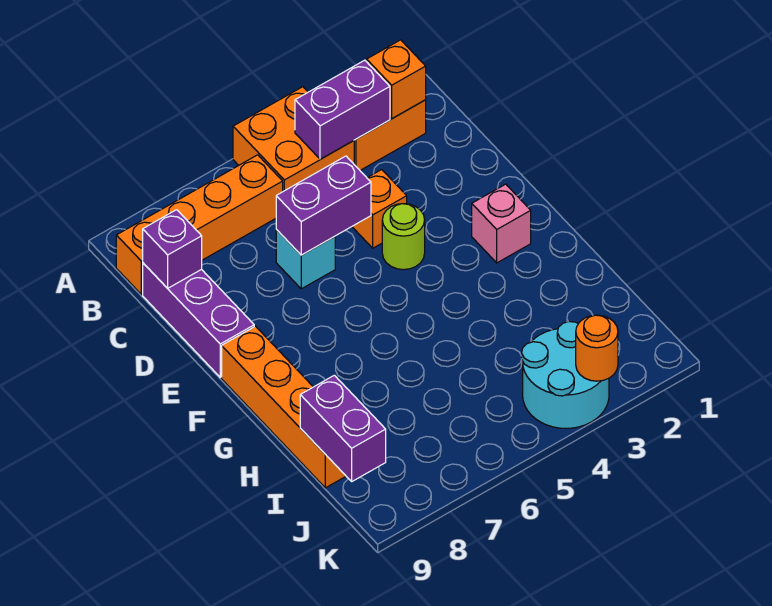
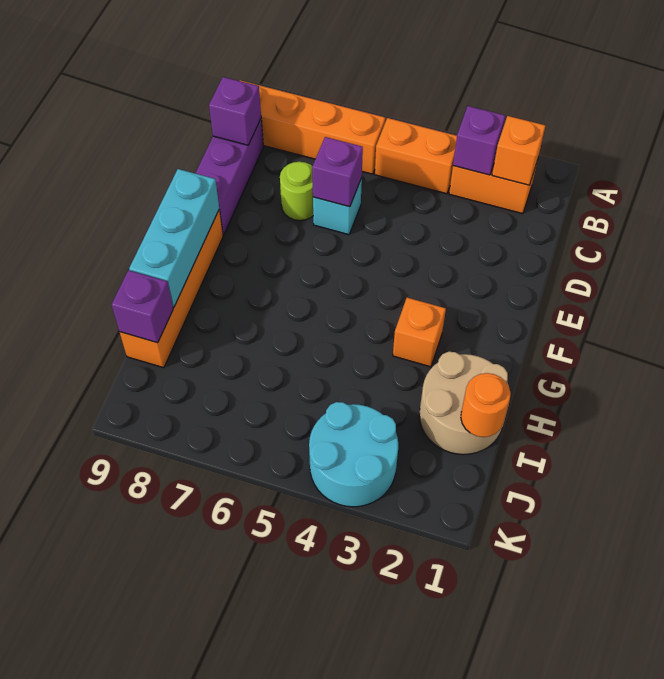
orange 2x2 brick [233,87,354,191] -> orange 1x2 brick [375,118,457,194]
purple 1x2 brick [295,60,390,159] -> purple 1x1 brick [453,106,505,175]
orange 1x1 brick [352,170,407,248] -> orange 1x1 brick moved to [393,298,446,367]
purple 1x2 brick [276,156,371,255] -> purple 1x1 brick [312,137,363,207]
lime 1x1 round brick [382,204,425,270] -> lime 1x1 round brick moved to [280,162,313,221]
pink 1x1 brick [472,184,531,263] -> none
none -> cyan 1x3 brick [129,169,219,307]
none -> tan 2x2 round brick [419,352,509,455]
purple 1x2 brick [300,375,386,481] -> purple 1x1 brick [112,270,173,343]
orange 1x1 round brick [576,315,618,381] -> orange 1x1 round brick moved to [461,373,511,437]

